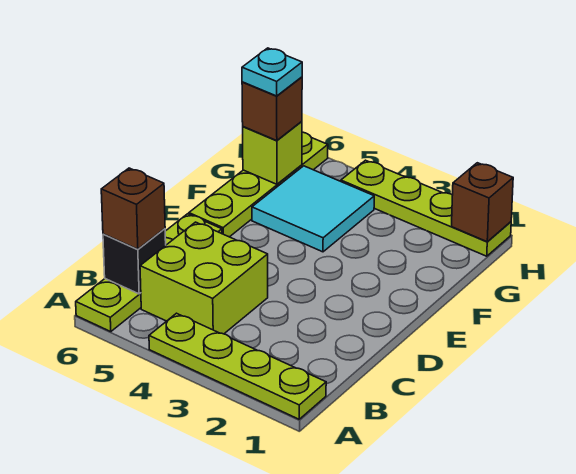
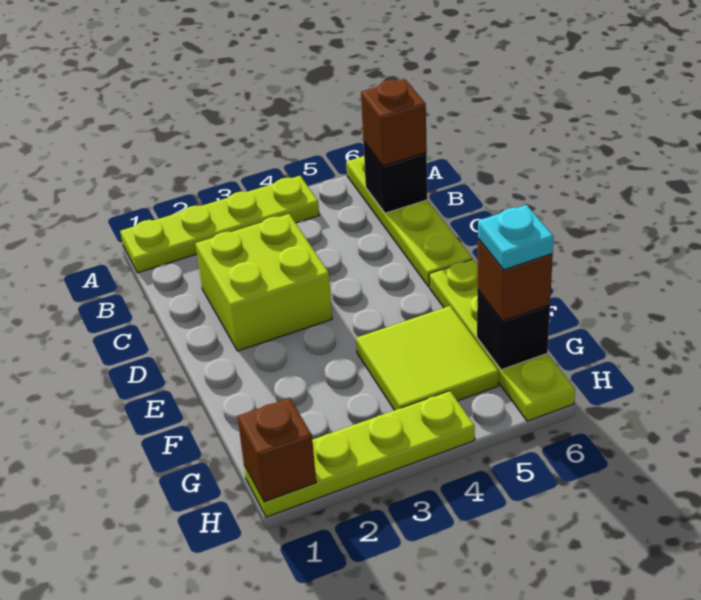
lime 2x2 brick [140,222,268,334] -> lime 2x2 brick moved to [195,214,332,351]
cyan 2x2 tile [252,166,374,252] -> lime 2x2 tile [356,306,499,410]
lime 1x1 brick [243,121,302,184] -> black 1x1 brick [477,290,550,370]

